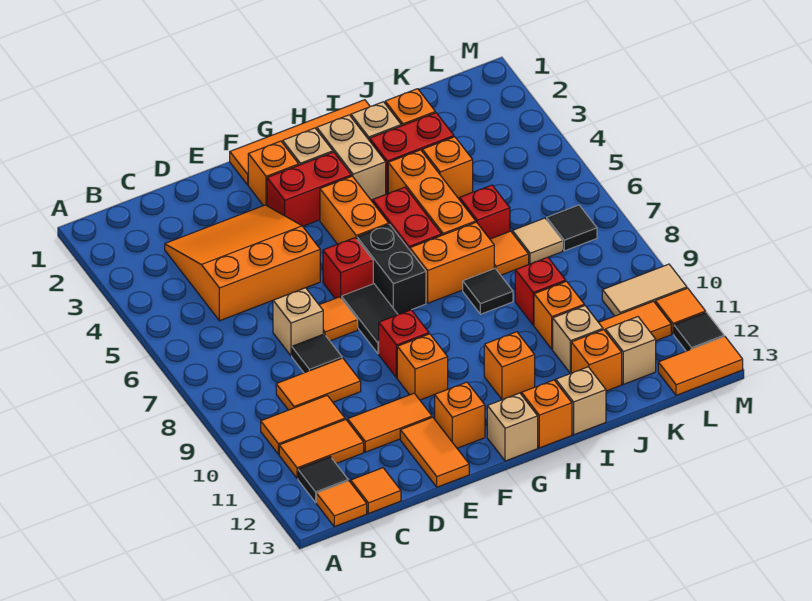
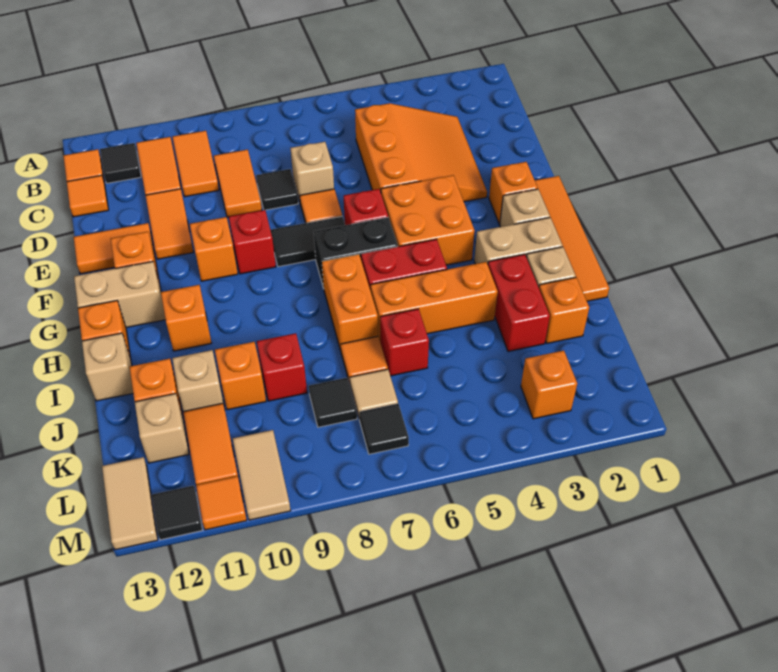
red 1x2 brick [267,152,352,226] -> none
orange 1x2 brick [320,176,389,244] -> orange 2x2 brick [381,175,475,265]
tan 1x1 brick [487,393,538,461] -> tan 1x2 brick [74,262,166,328]
black 1x1 tile [463,268,513,314] -> black 1x1 tile moved to [309,378,357,427]
orange 1x1 brick [422,137,473,198] -> orange 1x1 brick moved to [521,351,577,419]
orange 1x2 tile [658,337,743,395] -> tan 1x2 tile [102,457,158,550]

